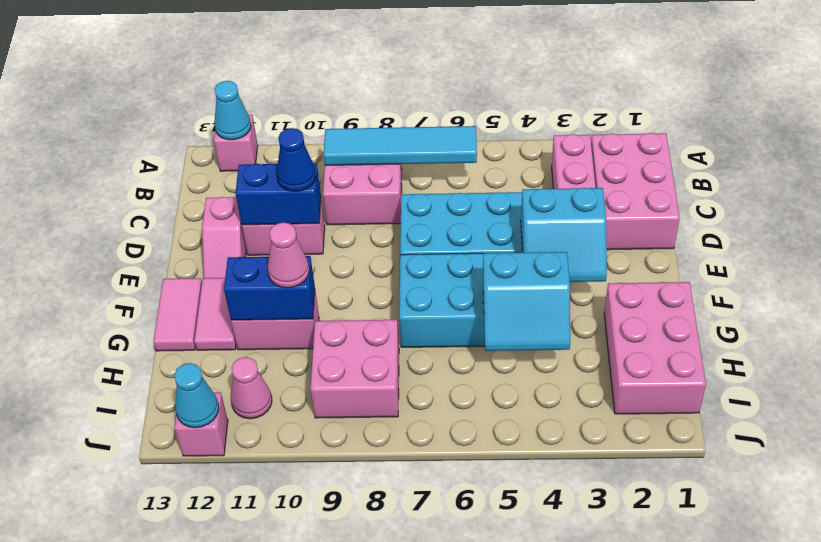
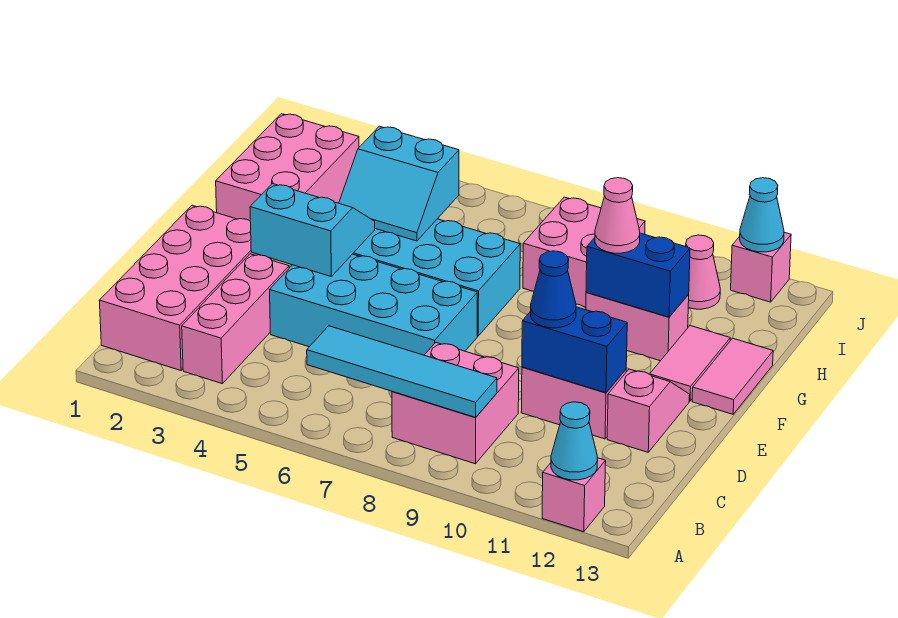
pink 2x3 brick [591,133,680,250] -> pink 2x4 brick [99,205,272,370]
cyan 2x2 slope [483,252,570,351] -> cyan 2x2 slope turned to [339,126,459,241]

